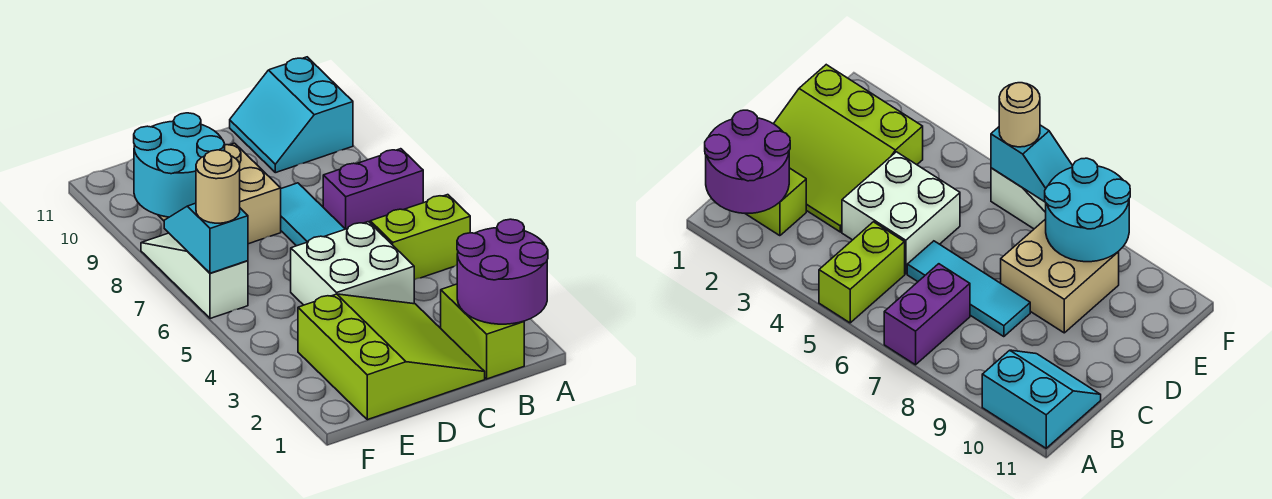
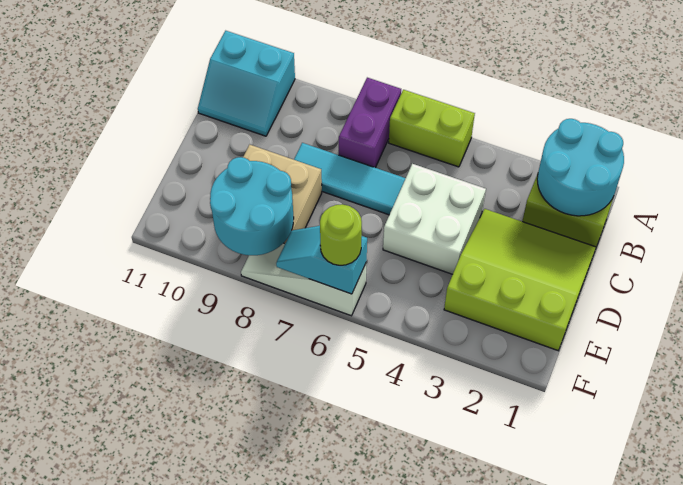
purple 2x2 round brick [457,219,548,324] -> cyan 2x2 round brick [537,119,624,216]
lime 1x2 brick [370,195,470,280] -> lime 1x2 brick turned to [389,90,475,167]
tan 1x1 round brick [196,150,240,223] -> lime 1x1 round brick [320,204,362,265]

